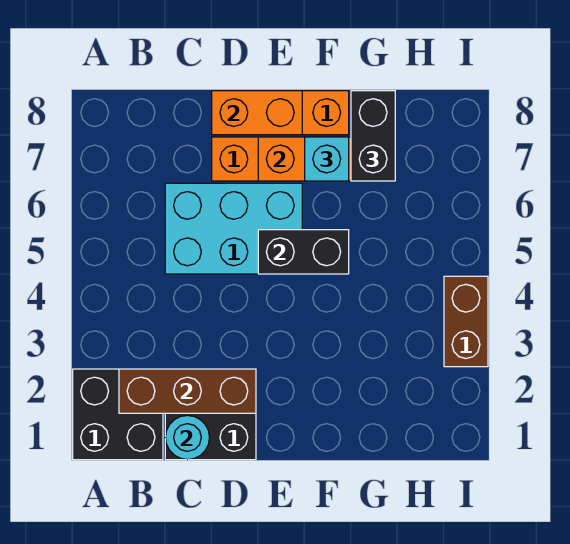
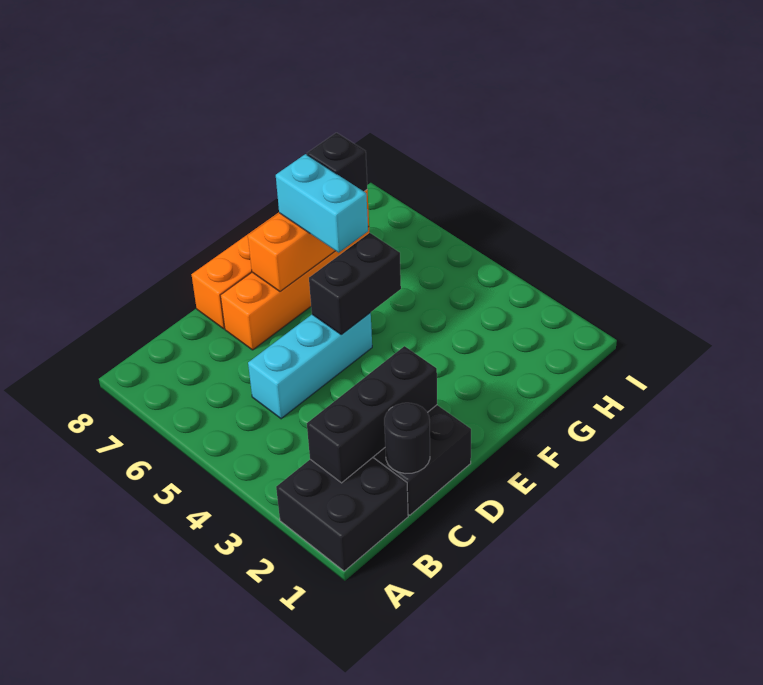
brown 1x3 brick [119,369,256,413] -> black 1x3 brick [307,346,437,483]
cyan 1x1 round brick [165,415,210,460] -> black 1x1 round brick [384,403,430,474]
cyan 2x3 brick [165,183,302,274] -> cyan 1x3 brick [248,313,372,419]
orange 1x2 brick [212,91,302,135] -> none
cyan 1x1 brick [305,137,349,181] -> cyan 1x2 brick [276,154,368,253]
black 1x2 brick [351,91,395,181] -> black 1x1 brick [307,133,367,191]
brown 1x2 brick [444,276,488,367] -> none

